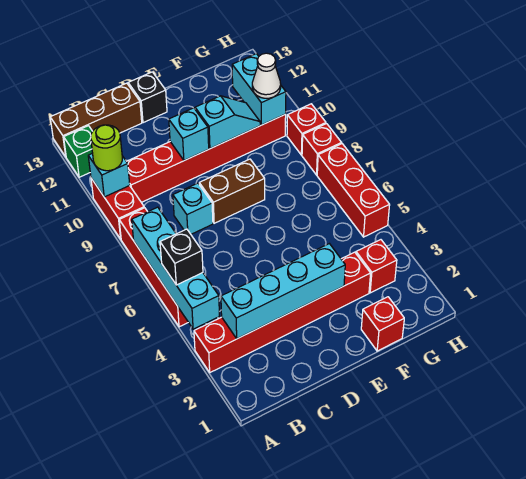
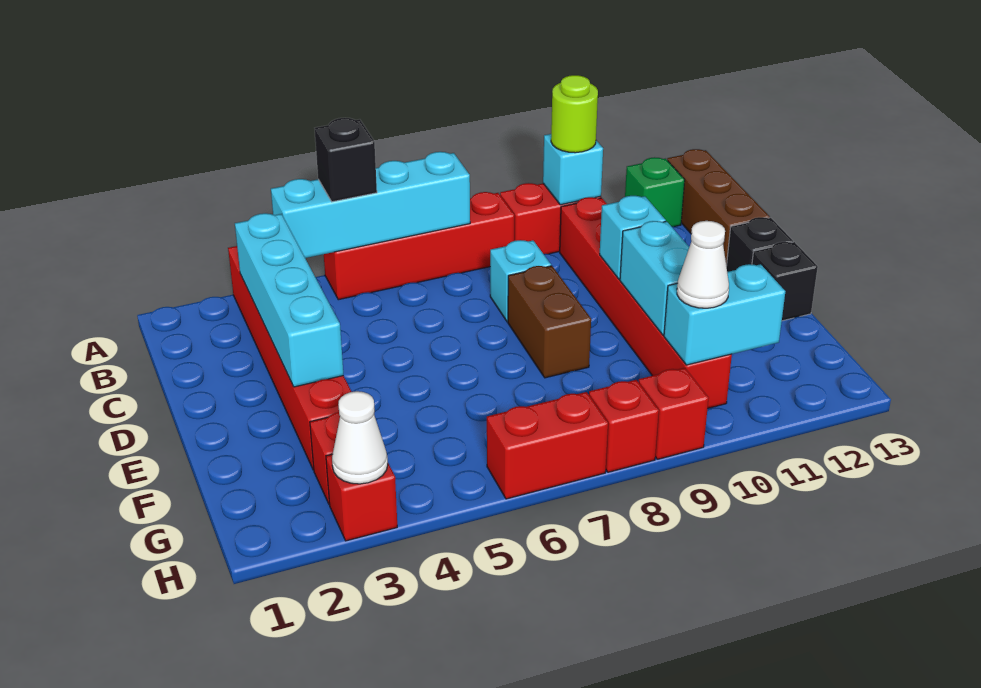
cyan 1x2 slope [195,96,260,149] -> cyan 1x2 brick [620,221,689,335]
none -> black 1x1 brick [752,242,818,321]
red 1x1 brick [361,297,404,351] -> red 1x1 brick moved to [326,454,397,541]
none -> white 1x1 cone [332,391,388,484]
red 1x3 brick [317,144,390,237] -> red 1x2 brick [487,392,608,499]

